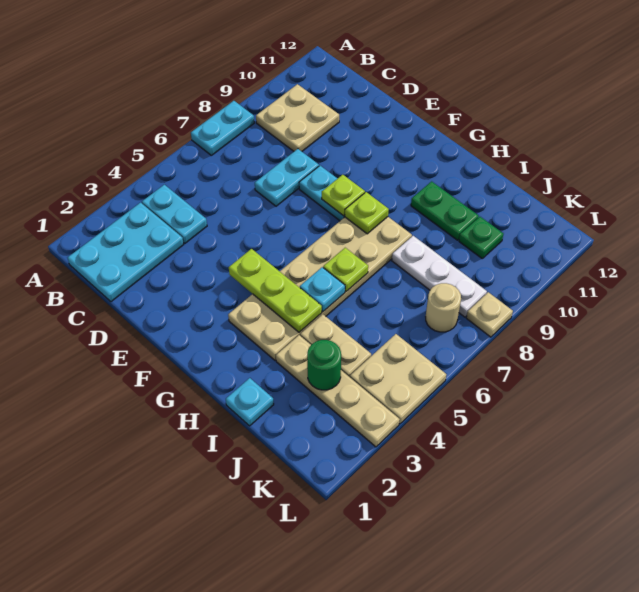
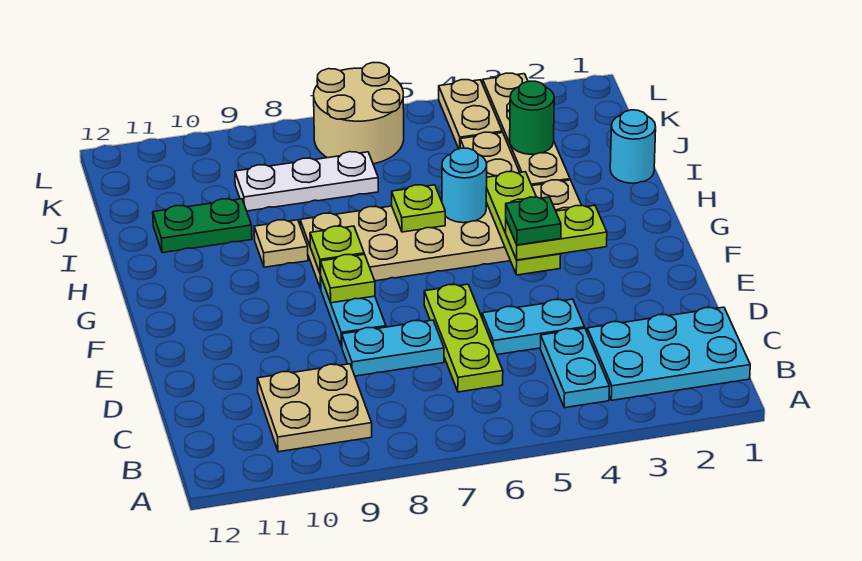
cyan 1x2 plate [191,101,254,155] -> cyan 1x2 plate moved to [482,299,585,355]
none -> lime 1x3 plate [424,284,503,392]
none -> lime 1x2 plate [505,205,607,260]
cyan 1x1 plate [300,267,345,312] -> cyan 1x1 round brick [442,148,487,223]
green 1x2 plate [411,181,479,240] -> green 1x2 plate turned to [153,199,252,253]
cyan 1x1 plate [226,378,274,426] -> cyan 1x1 round brick [610,110,656,183]
white 1x3 plate [392,236,487,317] -> white 1x3 plate turned to [235,152,378,211]
green 1x1 plate [459,217,503,258] -> green 1x1 plate moved to [506,197,561,245]
tan 2x2 plate [350,334,446,424] -> tan 1x2 plate [439,80,502,149]
tan 1x1 round brick [426,283,461,332] -> tan 2x2 round brick [314,63,404,164]
tan 1x1 plate [466,292,513,337] -> tan 1x1 plate moved to [254,220,308,267]

